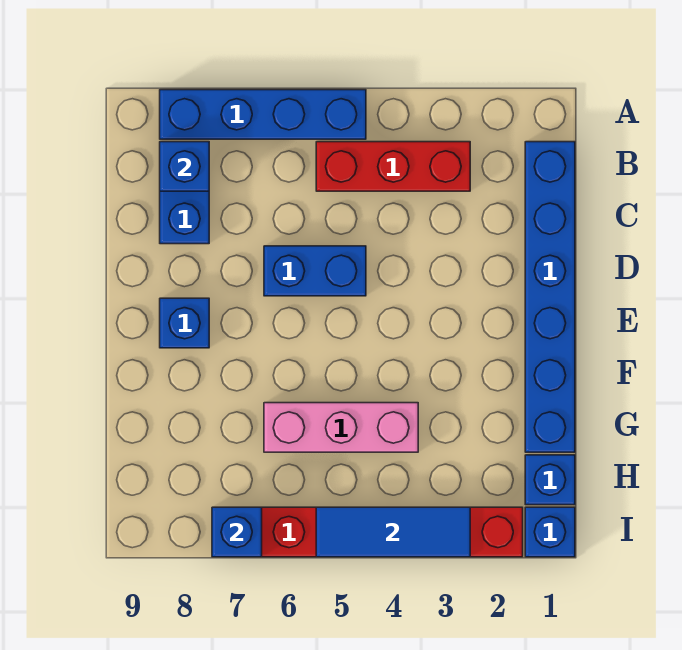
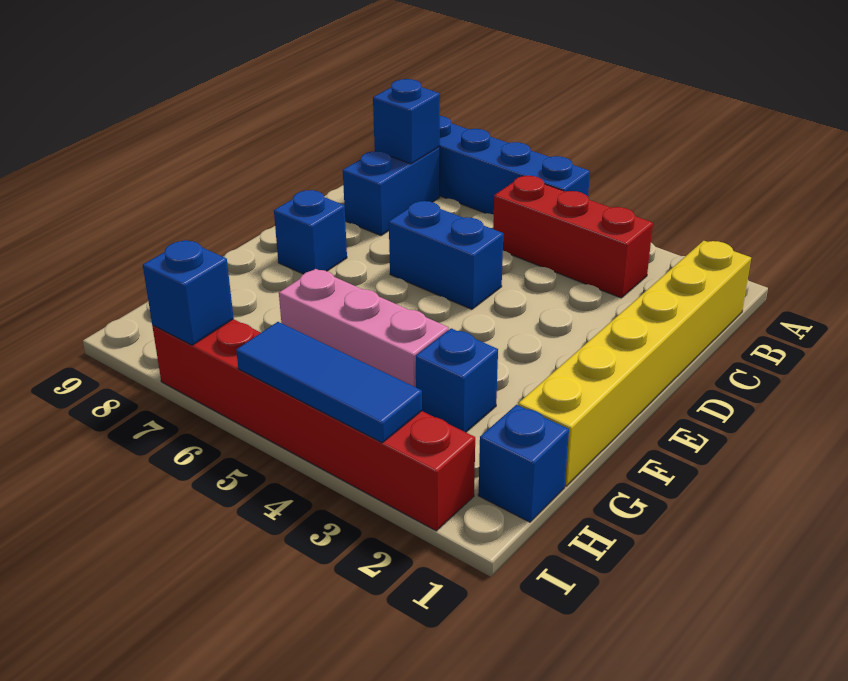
blue 1x6 brick [525,142,575,452] -> yellow 1x6 brick [518,241,751,486]
blue 1x1 brick [525,507,575,557] -> blue 1x1 brick moved to [416,328,498,432]

